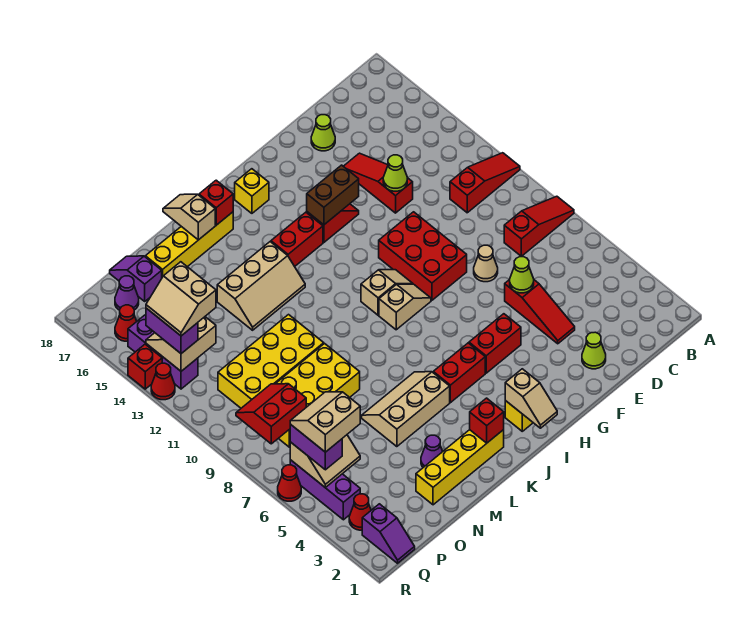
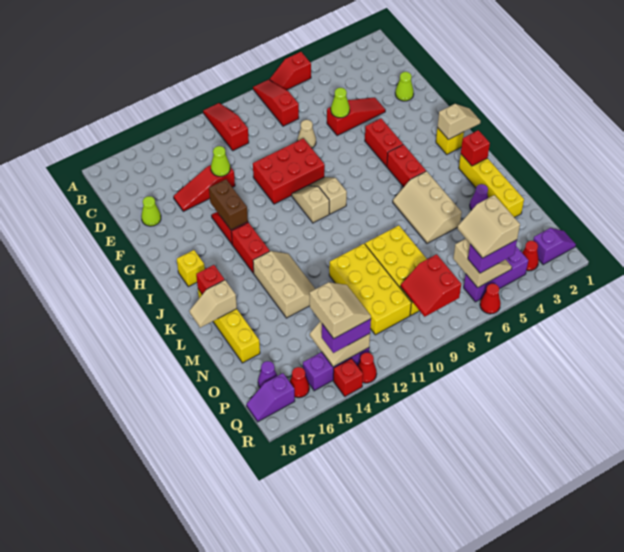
none -> red 1x2 slope [270,52,311,90]
purple 1x2 slope [110,256,162,301] -> purple 1x2 slope moved to [247,373,295,422]
tan 2x2 slope [146,262,216,336] -> tan 2x2 slope turned to [310,282,371,338]

